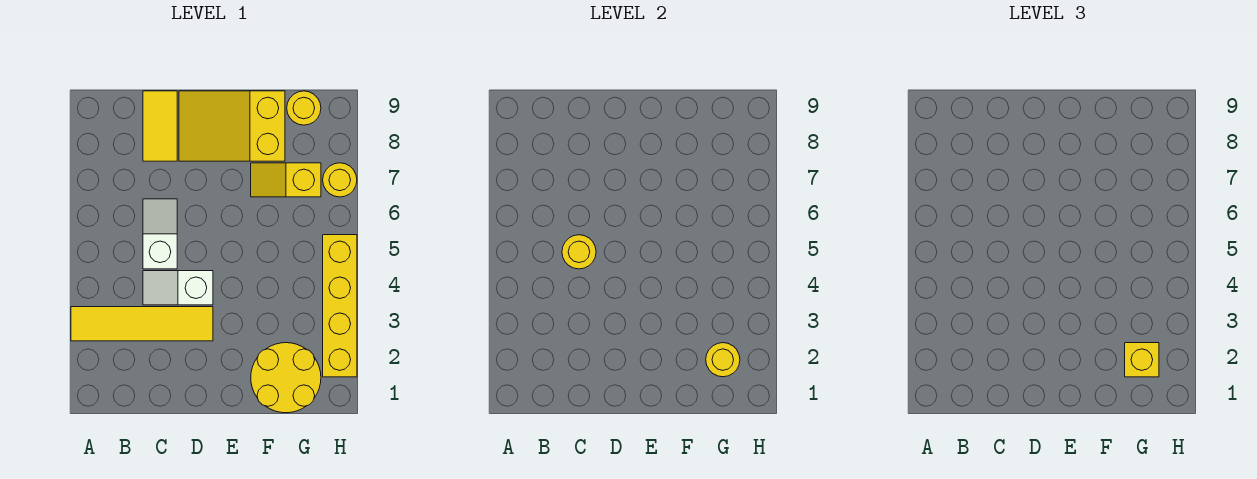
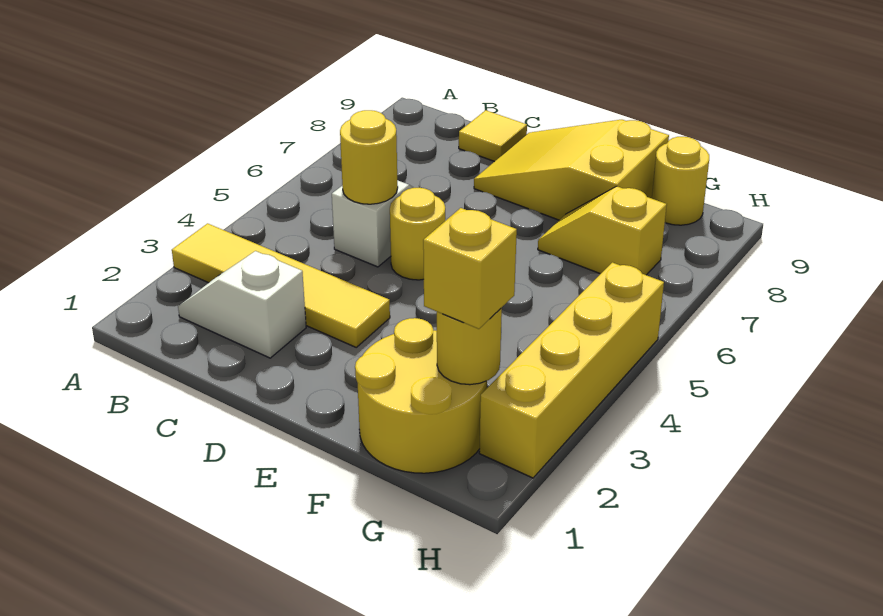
white 1x2 slope [143,271,213,305] -> white 1x2 slope moved to [178,251,306,358]
yellow 1x2 tile [143,91,177,161] -> yellow 1x1 tile [459,110,527,162]
yellow 1x1 round brick [323,163,357,197] -> yellow 1x1 round brick moved to [390,188,445,280]

